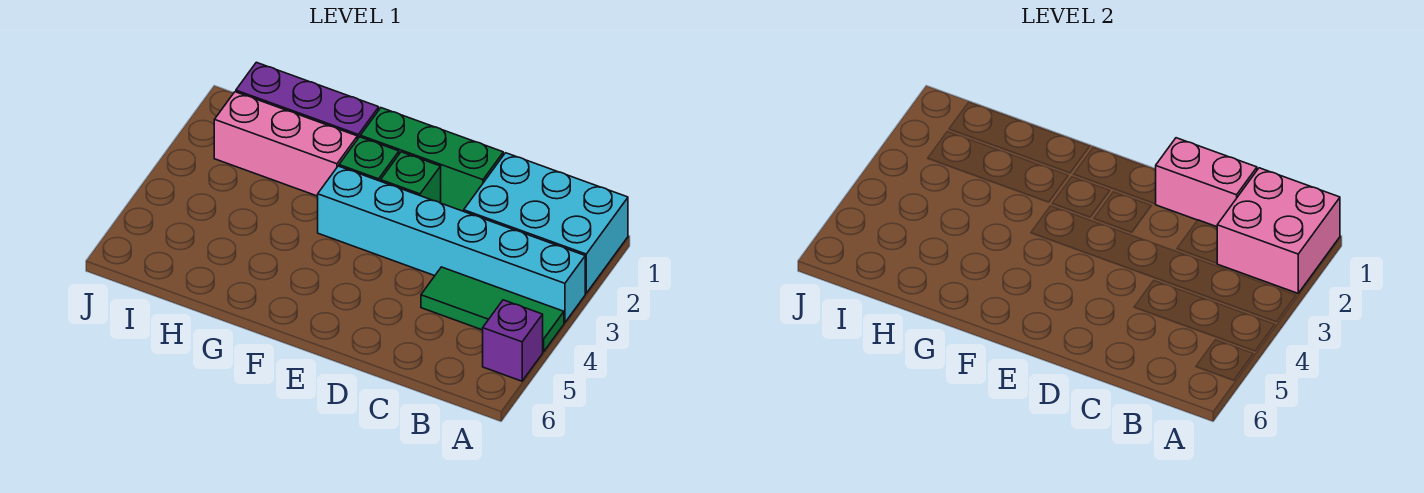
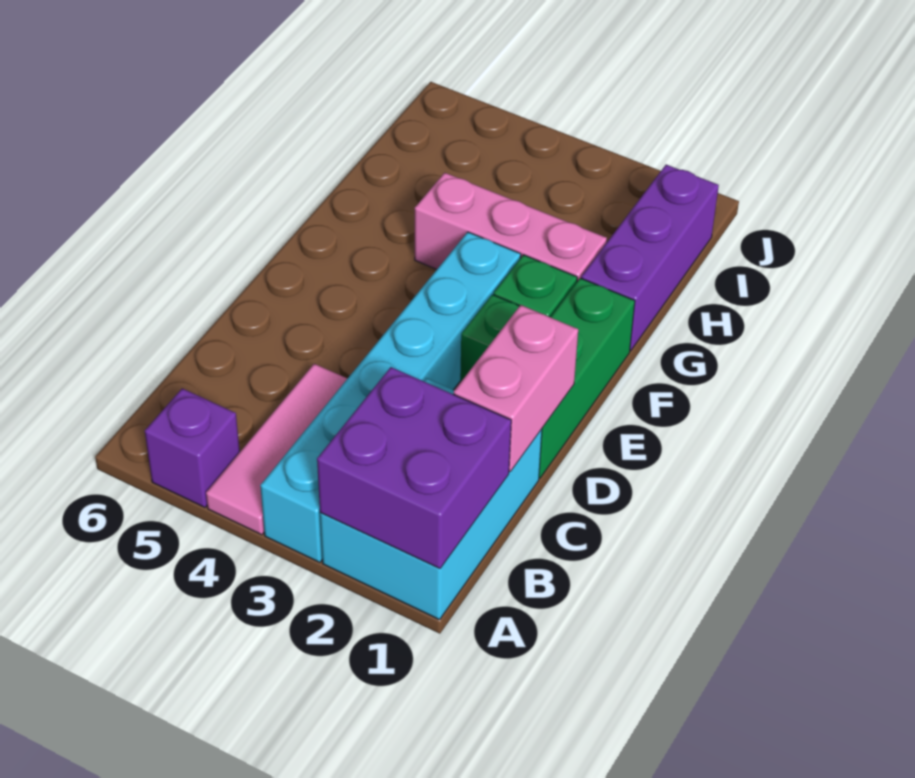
pink 2x2 brick [1217,168,1340,293] -> purple 2x2 brick [317,367,511,569]
green 1x3 tile [421,267,564,352] -> pink 1x3 tile [206,364,348,535]
pink 1x3 brick [214,92,357,196] -> pink 1x3 brick turned to [415,173,607,281]

